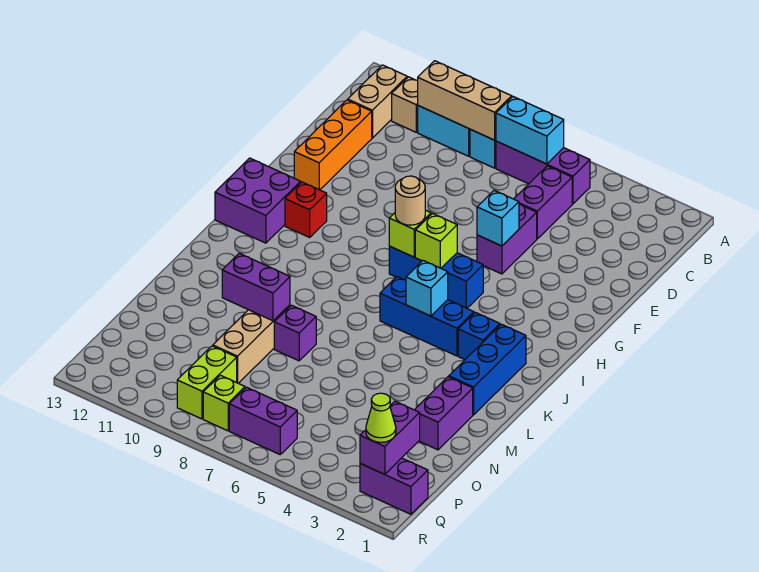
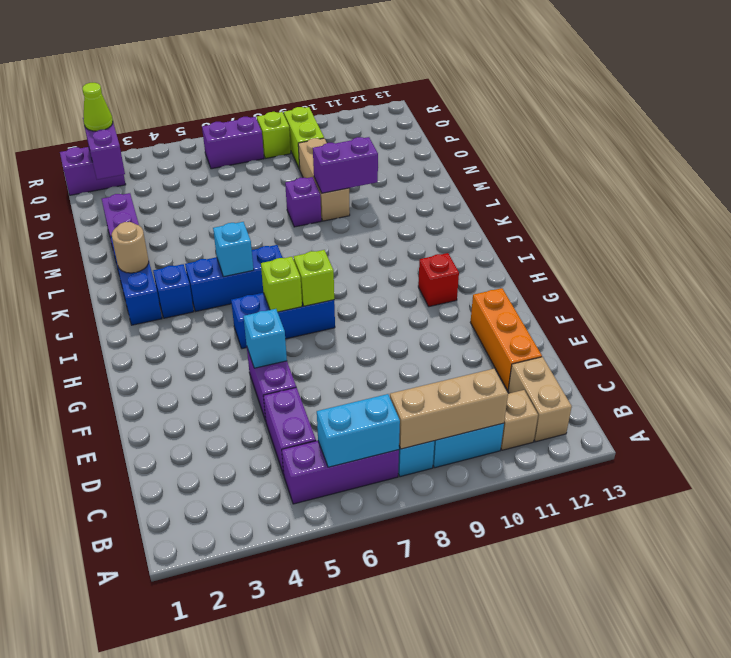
tan 1x1 round brick [395,176,425,225] -> tan 1x1 round brick moved to [112,222,149,273]
purple 2x2 brick [215,158,301,243] -> none

